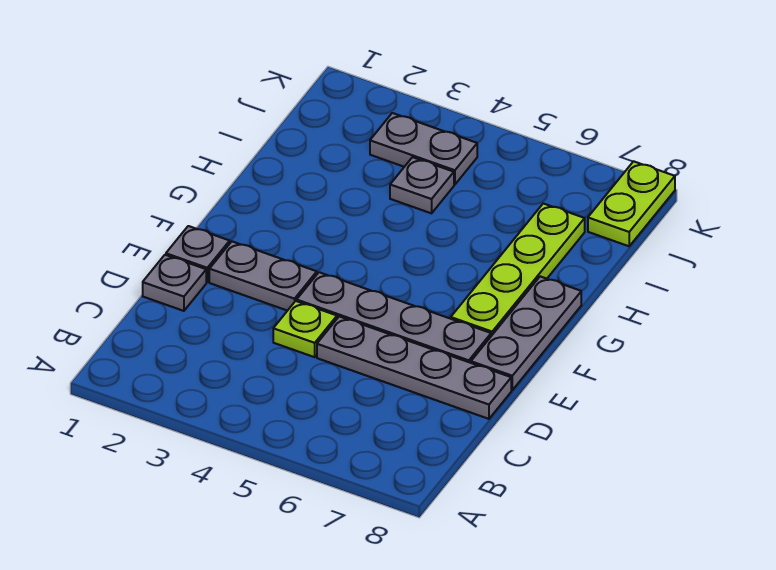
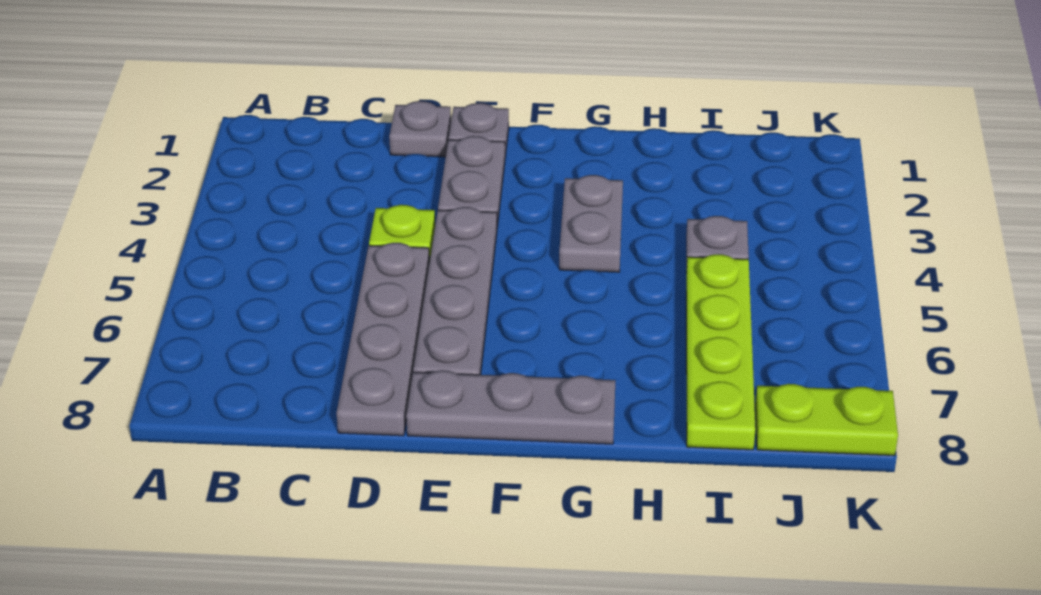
lime 1x4 plate [451,203,585,336] -> lime 1x4 plate turned to [686,254,756,450]
grey 1x2 plate [370,113,477,185] -> grey 1x2 plate moved to [559,175,623,272]

